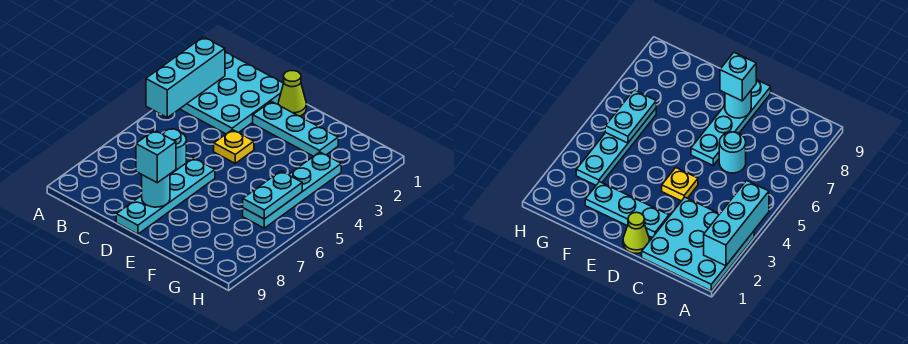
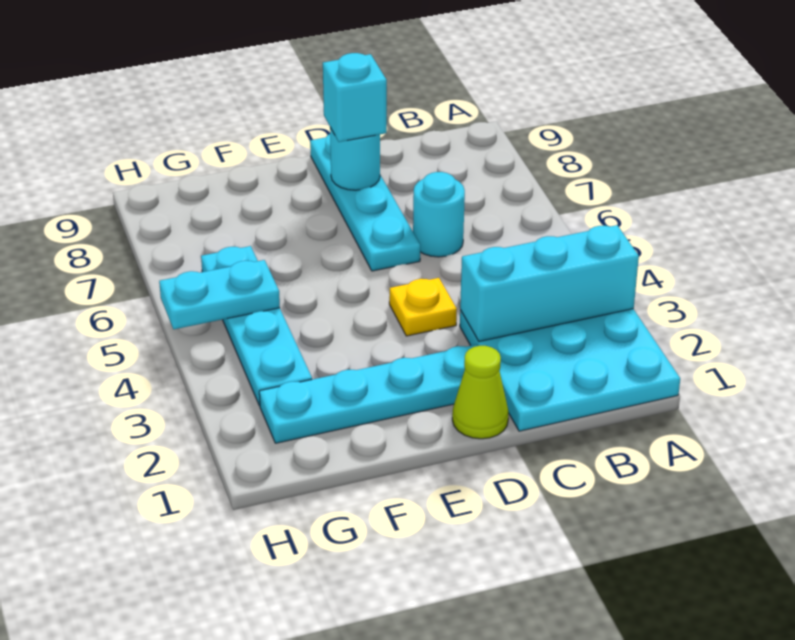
cyan 1x3 brick [146,37,225,118] -> cyan 1x3 brick turned to [460,225,639,341]
cyan 1x3 plate [253,101,338,156] -> cyan 1x4 plate [259,344,478,443]
cyan 1x2 plate [243,171,302,219] -> cyan 1x2 plate turned to [159,260,280,329]

